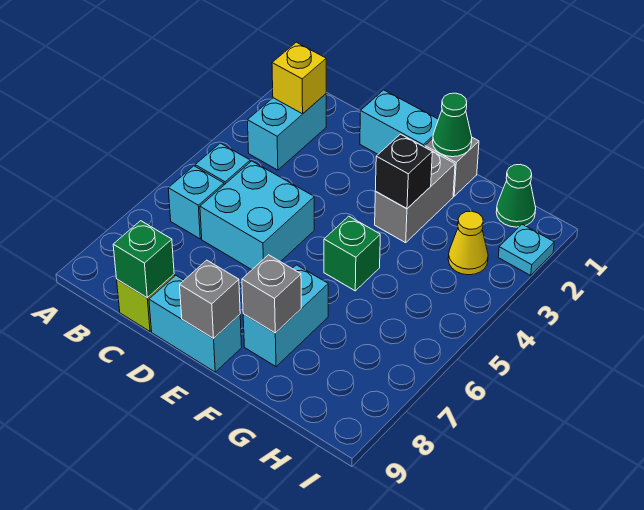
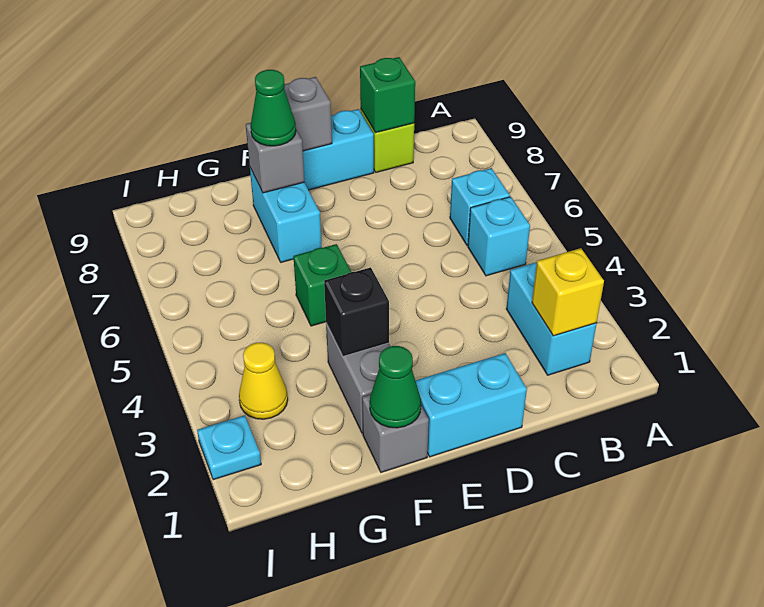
cyan 2x2 brick [200,161,314,270] -> none
green 1x1 cone [496,164,536,227] -> green 1x1 cone moved to [251,70,296,146]

